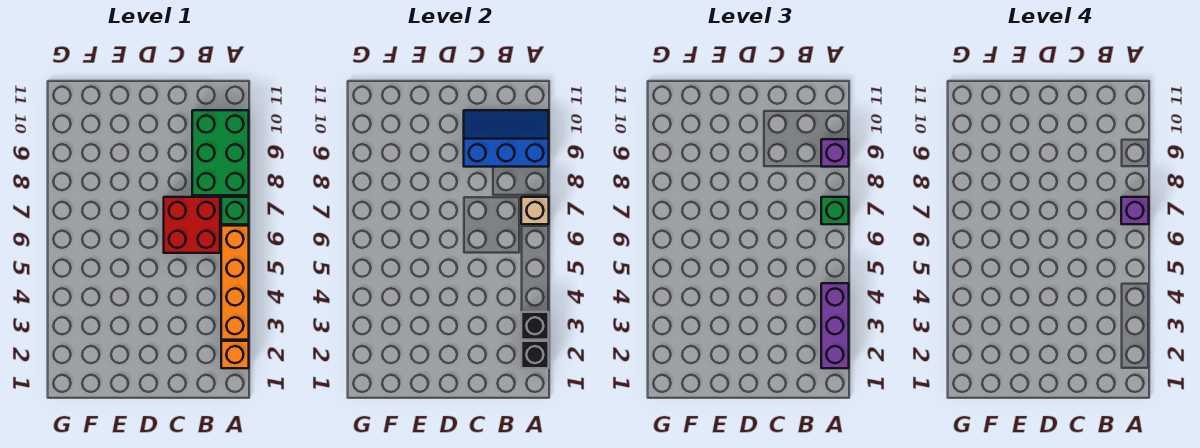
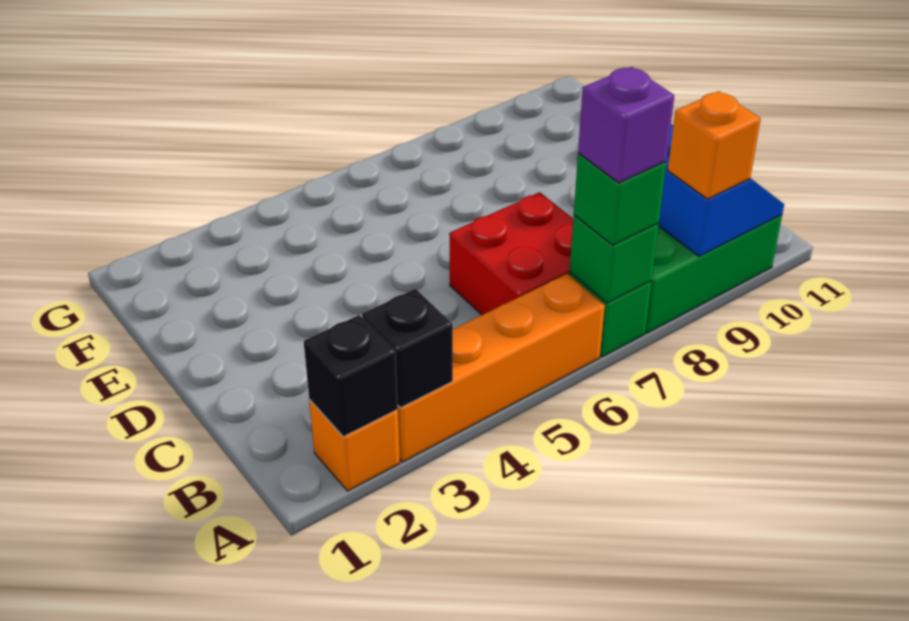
purple 1x3 brick [821,283,849,368] -> none
tan 1x1 brick [521,197,549,224] -> green 1x1 brick [570,215,659,303]
purple 1x1 brick [821,139,849,167] -> orange 1x1 brick [668,91,761,199]

